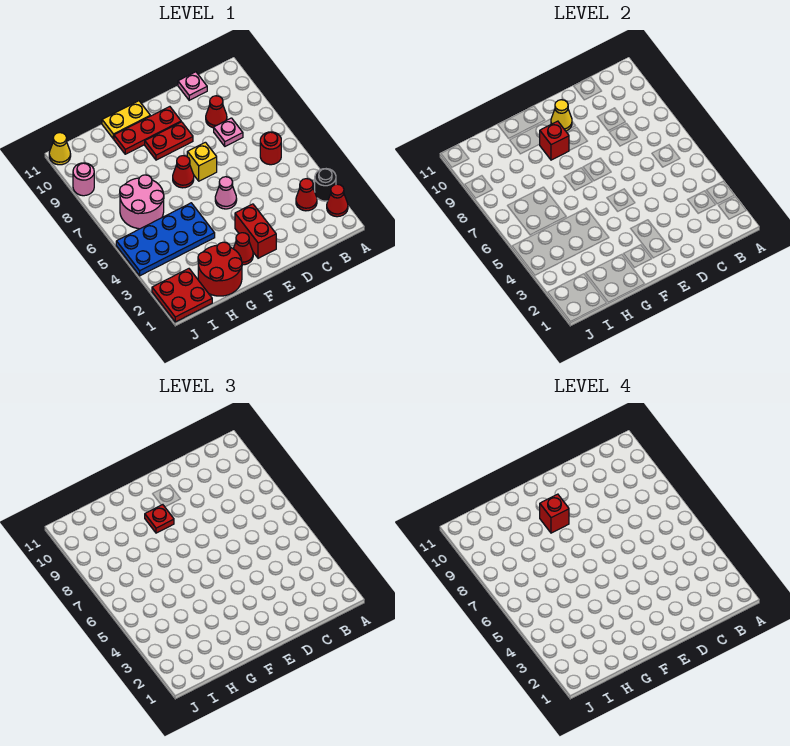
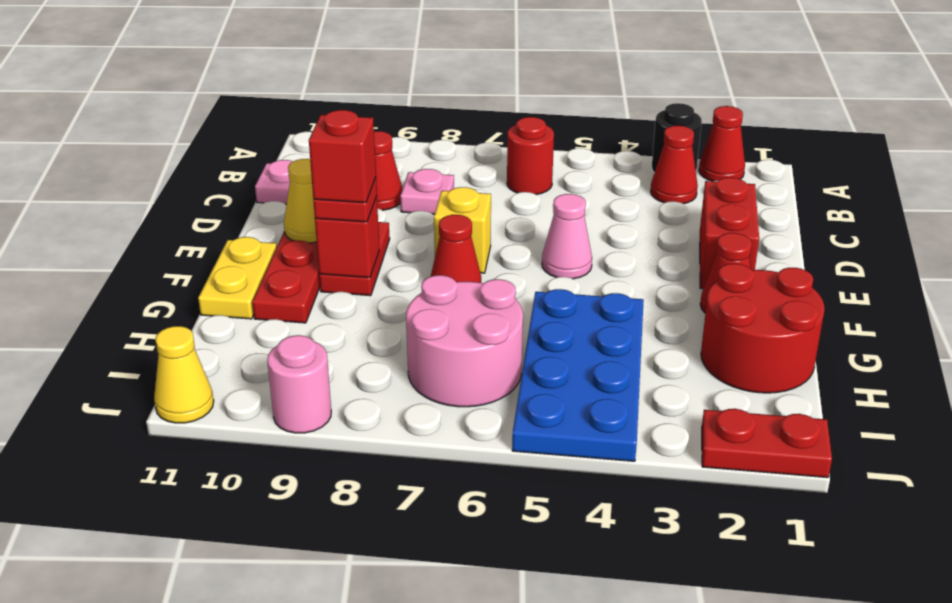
red 1x2 brick [235,204,276,258] -> red 1x2 brick turned to [700,178,759,289]
red 2x2 plate [152,269,212,322] -> red 1x2 plate [702,409,832,478]

